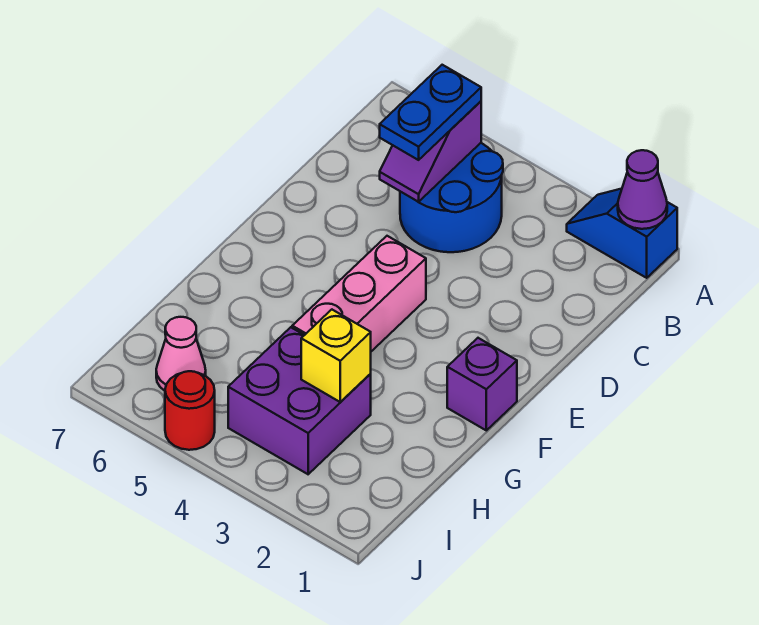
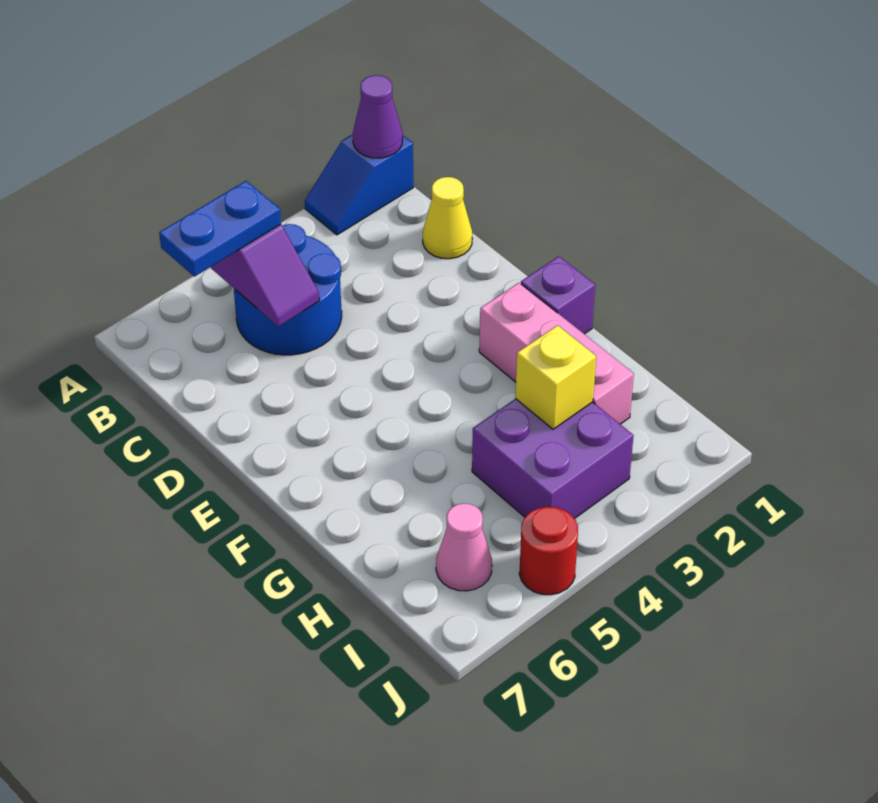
blue 1x2 plate [380,65,481,160] -> blue 1x2 plate turned to [159,181,281,277]
none -> yellow 1x1 cone [423,177,472,259]
pink 1x3 brick [292,236,426,351] -> pink 1x3 brick moved to [479,283,634,424]

